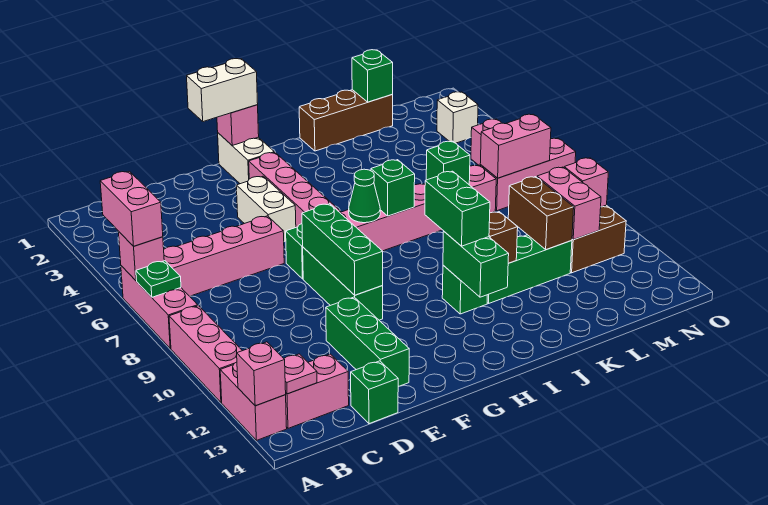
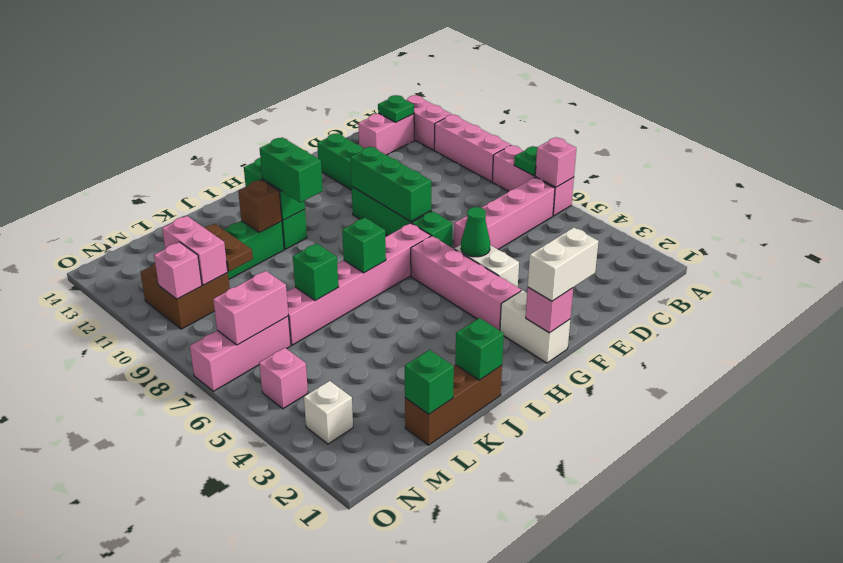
pink 1x2 brick [100,171,163,246] -> none
pink 1x1 brick [237,342,286,406] -> none
pink 1x1 plate [284,354,317,394] -> green 1x1 plate [378,95,414,122]
green 1x1 brick [351,361,398,424] -> green 1x1 brick moved to [455,318,504,380]
green 1x1 cone [349,169,380,223] -> green 1x1 cone moved to [461,207,490,257]
brown 1x2 brick [508,177,574,250] -> brown 1x2 plate [204,224,253,271]

